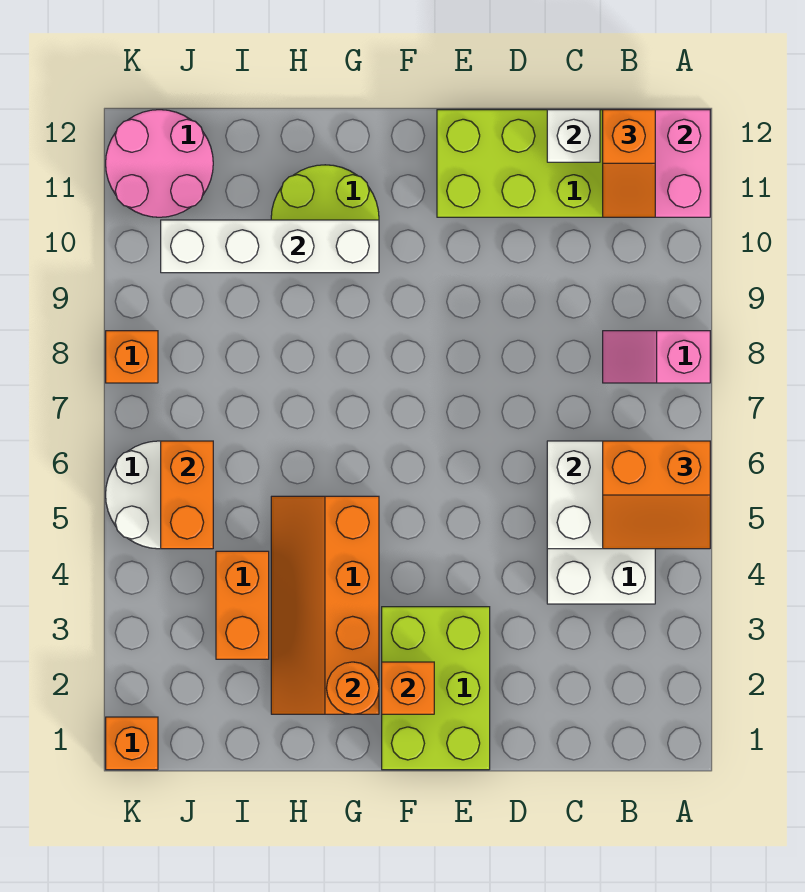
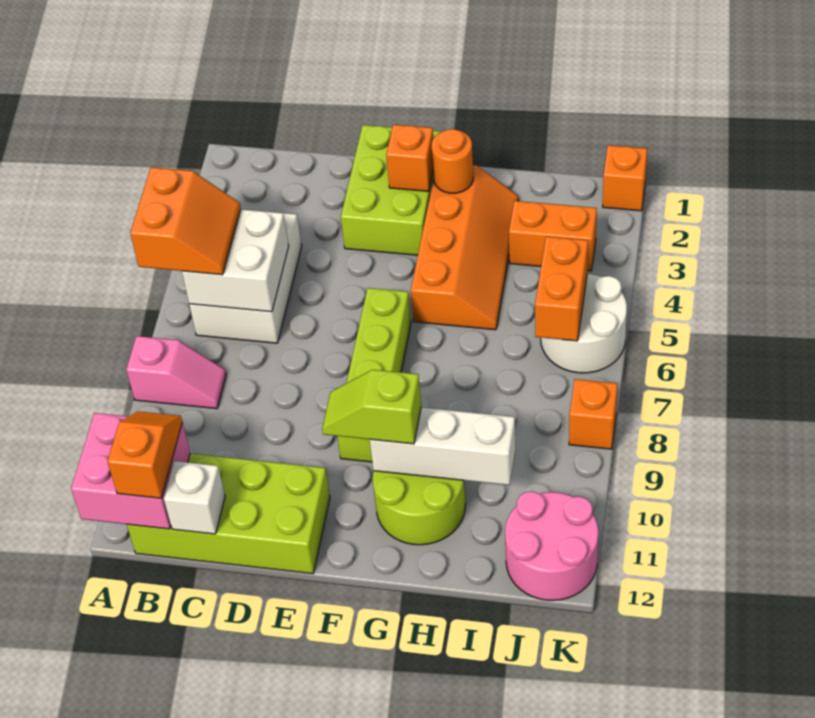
orange 2x2 slope [603,441,710,549] -> orange 2x2 slope turned to [130,167,241,275]
none -> lime 1x4 brick [338,288,411,462]
none -> lime 1x2 slope [322,370,421,444]
white 1x4 brick [161,220,379,273] -> white 1x3 brick [370,407,515,485]
orange 1x2 brick [216,551,269,659] -> orange 1x2 brick turned to [509,201,597,271]

